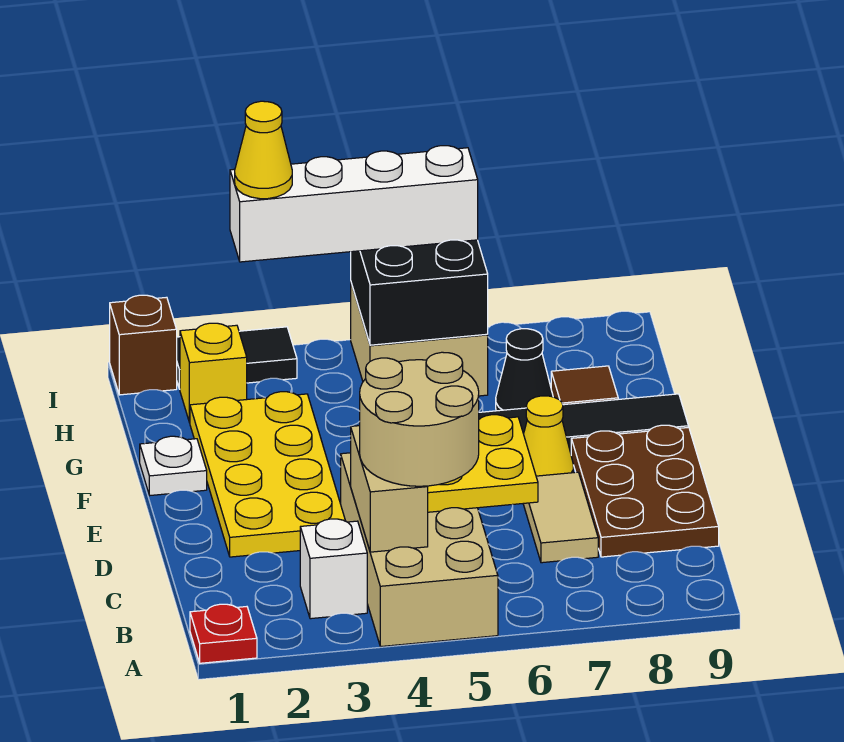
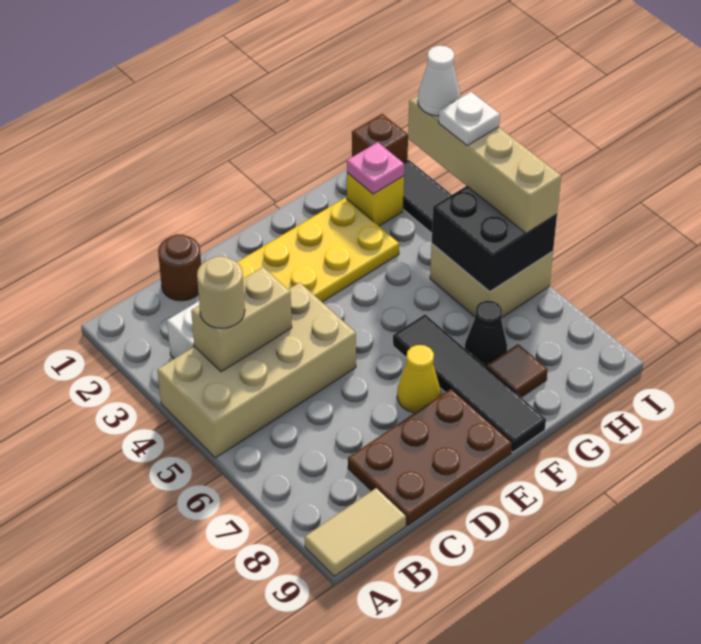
red 1x1 plate [190,604,257,663] -> none
tan 2x2 round brick [360,352,479,486] -> tan 1x1 round brick [197,256,245,328]
none -> brown 1x1 round brick [158,234,201,301]
yellow 2x2 plate [427,415,538,512] -> none
tan 1x2 tile [523,472,598,563] -> tan 1x2 tile moved to [305,488,406,576]
white 1x1 plate [140,436,207,495] -> white 1x1 plate moved to [439,92,500,145]
none -> pink 1x1 plate [347,142,404,194]
white 1x4 brick [230,146,478,262] -> tan 1x4 brick [408,95,561,233]
yellow 1x1 cone [235,101,292,199] -> white 1x1 cone [418,46,460,116]

